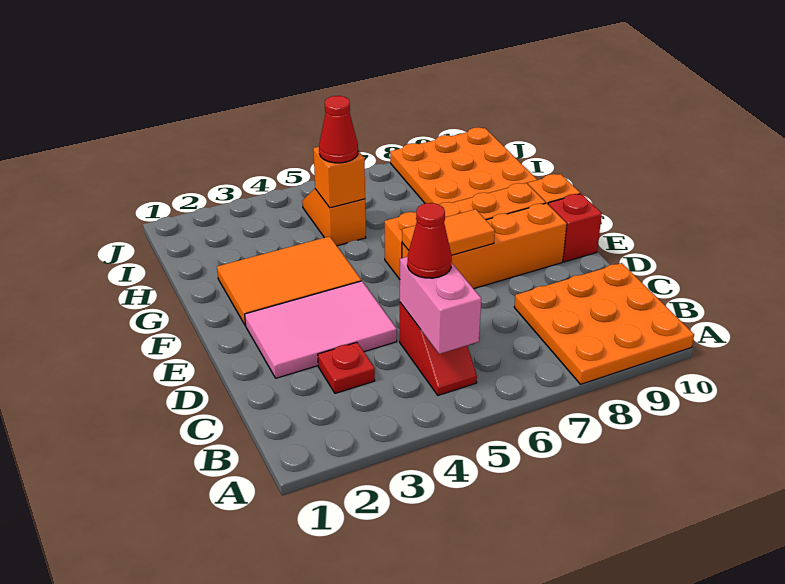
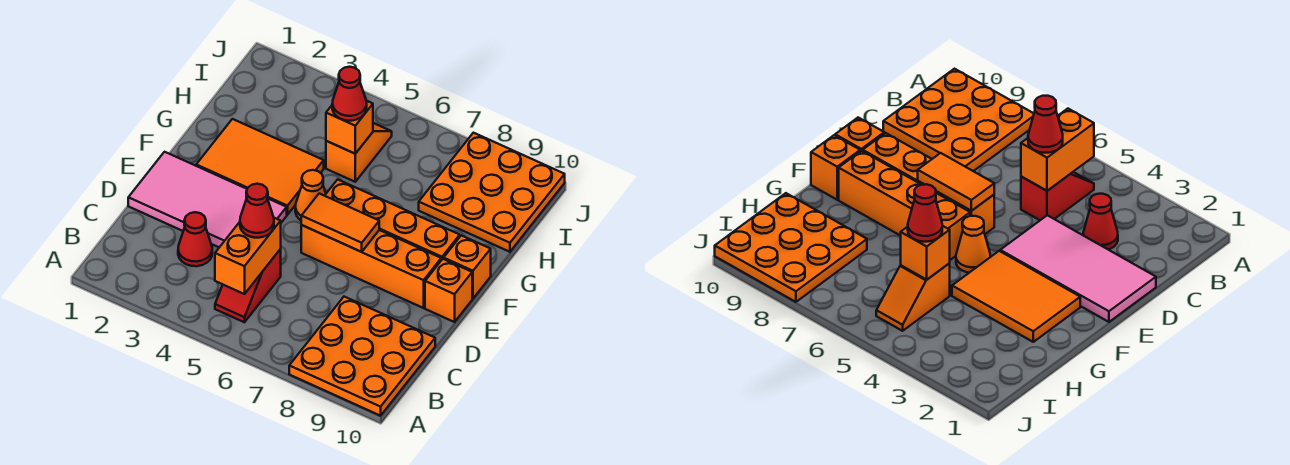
pink 1x2 brick [400,257,481,354] -> orange 1x2 brick [215,218,281,294]
red 1x1 plate [318,342,375,393] -> red 1x1 cone [178,212,212,266]
pink 2x3 tile [245,281,397,378] -> pink 2x4 tile [128,152,287,247]
red 1x1 brick [548,194,602,262] -> orange 1x1 brick [425,259,472,322]
none -> orange 1x1 cone [295,170,326,220]

